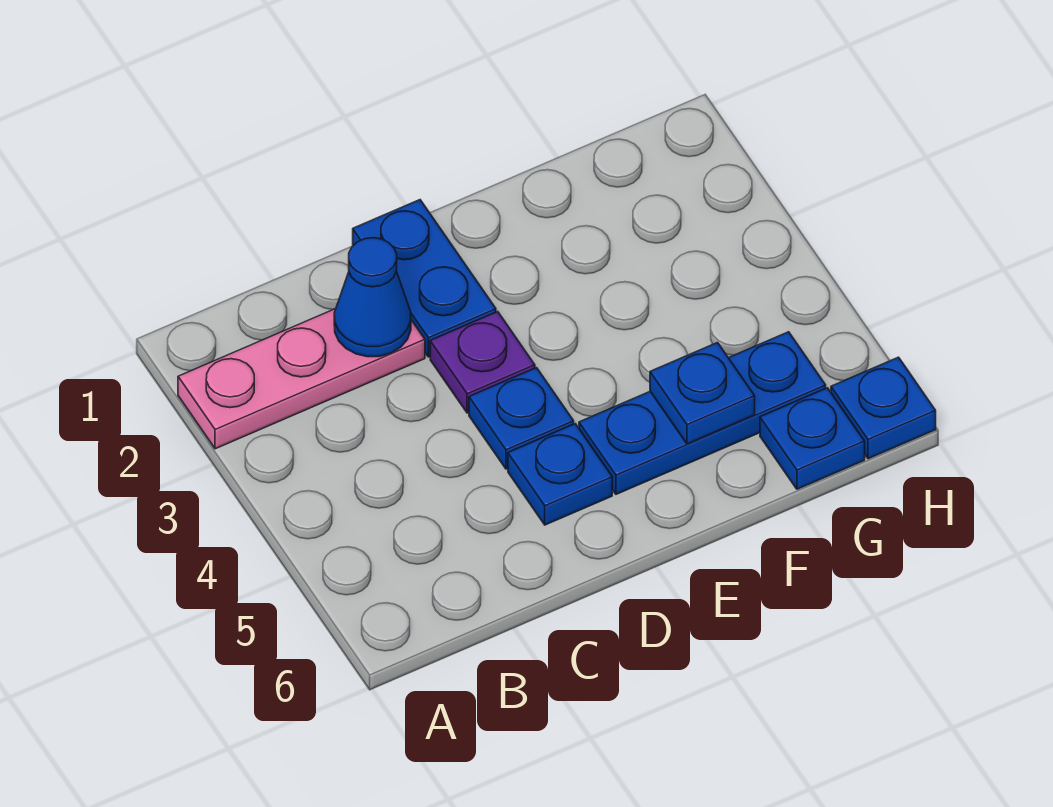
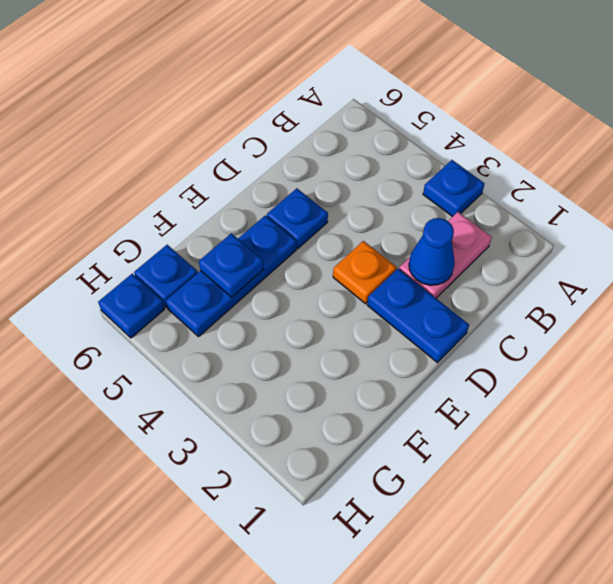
pink 1x3 plate [178,309,425,449] -> pink 1x2 plate [399,212,492,298]
purple 1x1 plate [430,312,535,413] -> orange 1x1 plate [333,241,396,304]
blue 1x1 plate [469,368,574,469] -> blue 1x1 plate moved to [423,160,485,217]

